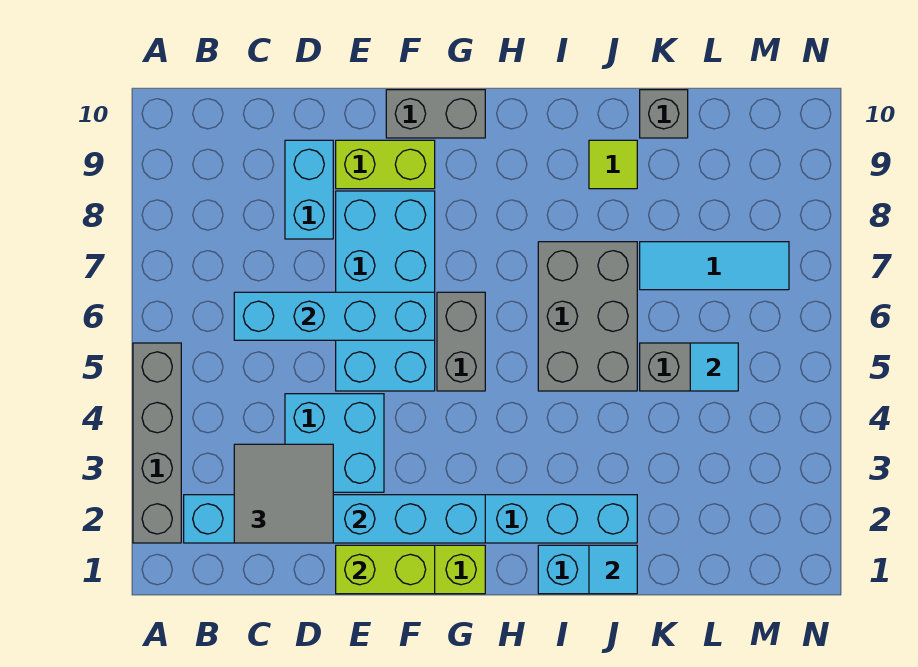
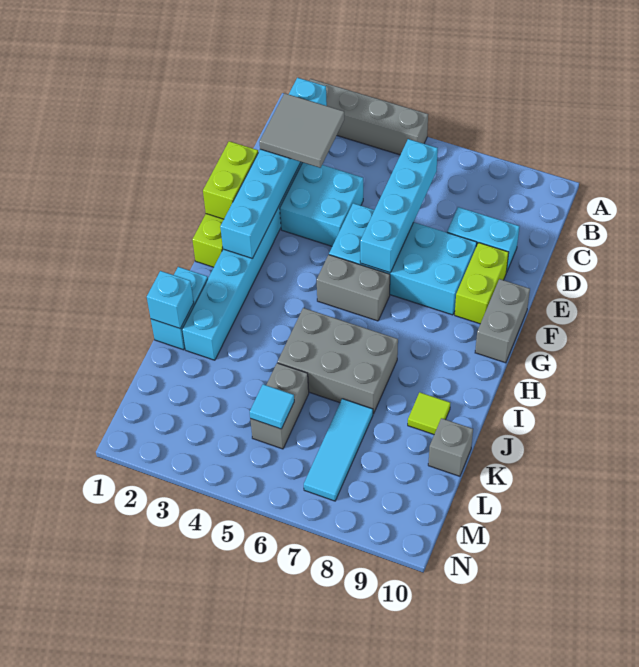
cyan 1x1 tile [589,545,637,594] -> cyan 1x1 brick [147,271,194,329]

